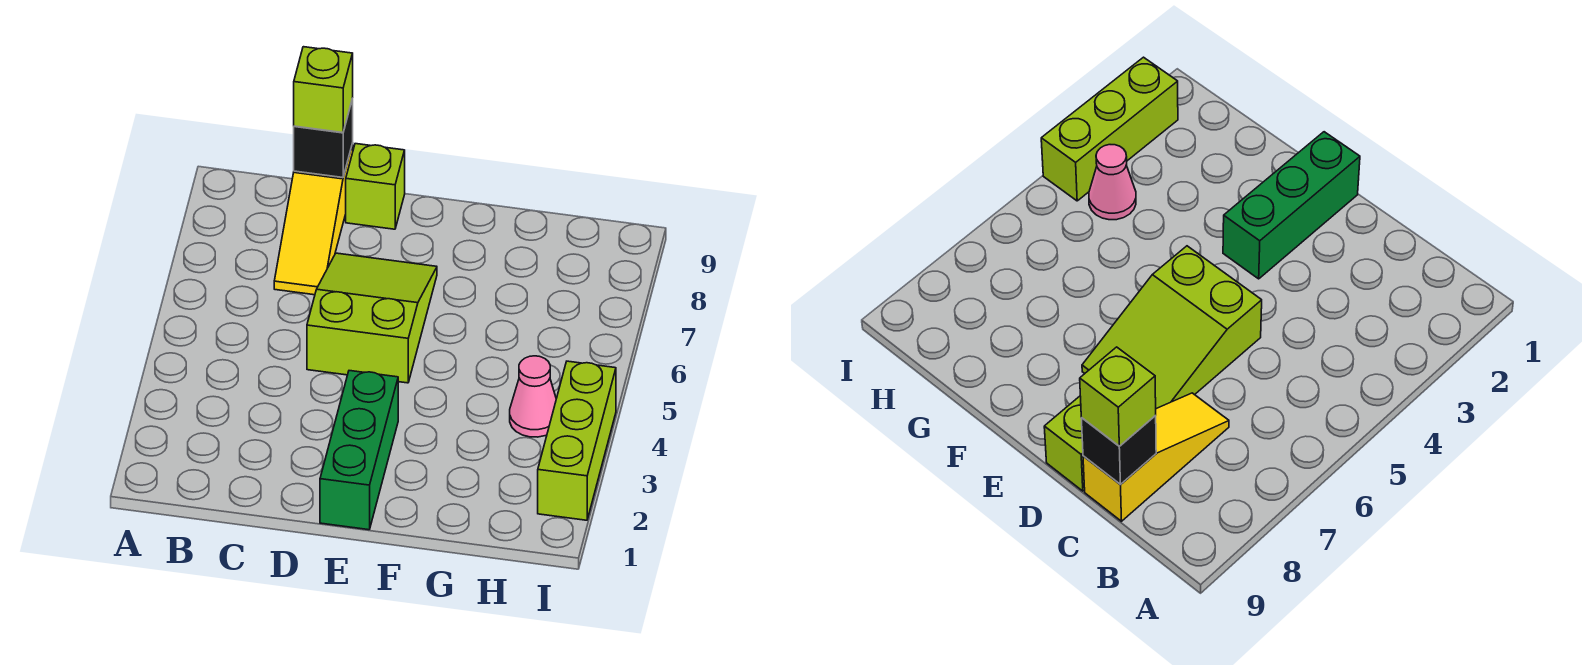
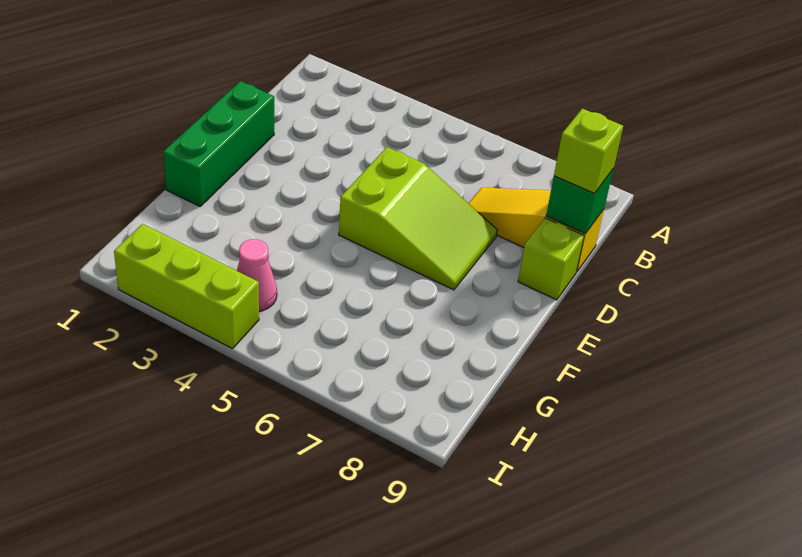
black 1x1 brick [294,99,353,178] -> green 1x1 brick [546,170,613,234]
green 1x3 brick [320,371,398,530] -> green 1x3 brick turned to [163,81,274,206]

